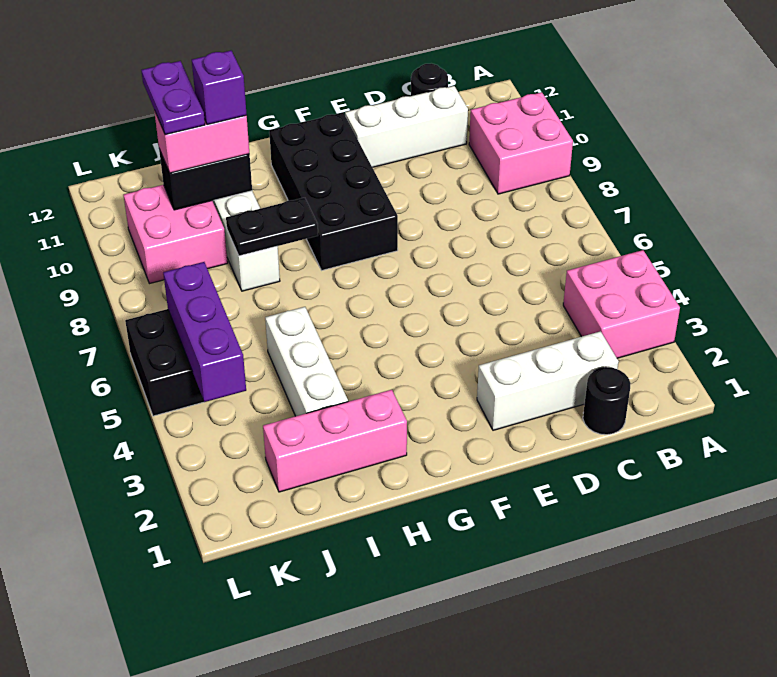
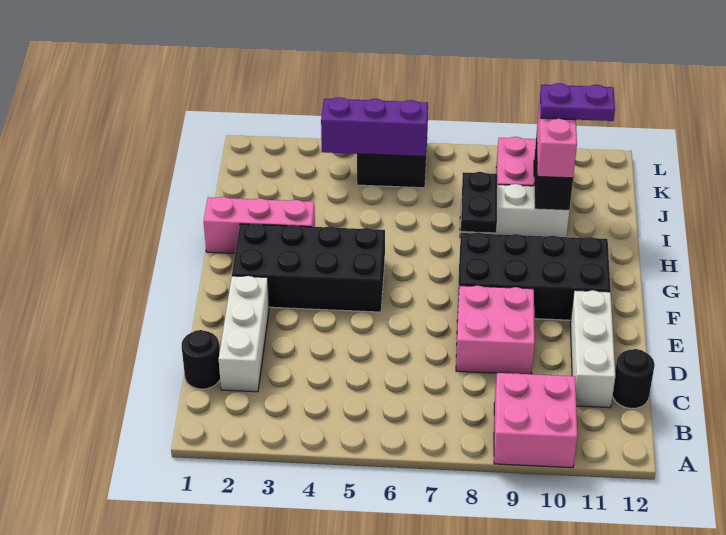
pink 2x2 brick [563,250,680,358] -> pink 2x2 brick moved to [456,286,535,374]
none -> black 2x4 brick [232,223,385,312]
pink 1x3 brick [263,390,407,492] -> pink 1x3 brick turned to [204,197,315,253]
white 1x3 brick [265,307,348,416] -> none
purple 1x1 brick [192,51,247,125] -> none

